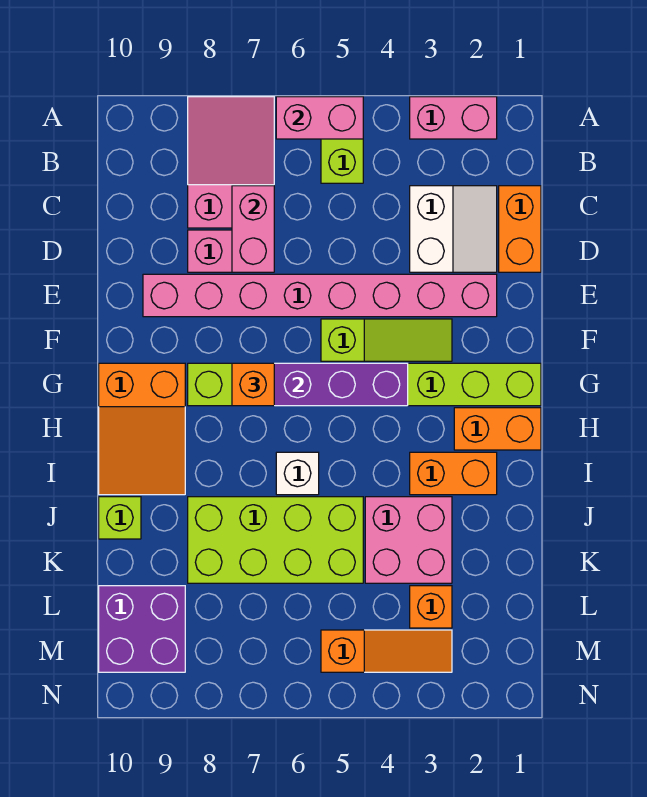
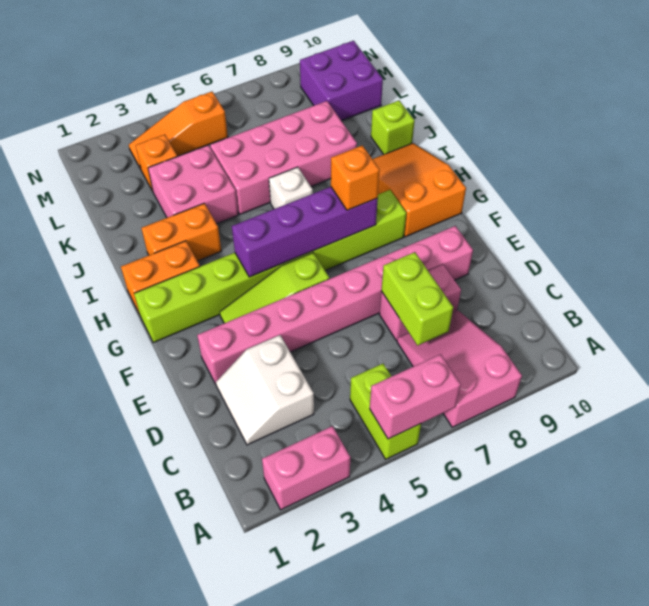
pink 2x3 slope [188,97,274,228] -> pink 2x3 slope turned to [397,311,522,427]
orange 1x2 brick [499,186,541,272] -> none
pink 1x2 brick [232,186,274,272] -> lime 1x2 brick [381,252,453,345]
lime 2x4 brick [188,497,363,583] -> pink 2x4 brick [210,101,357,214]

